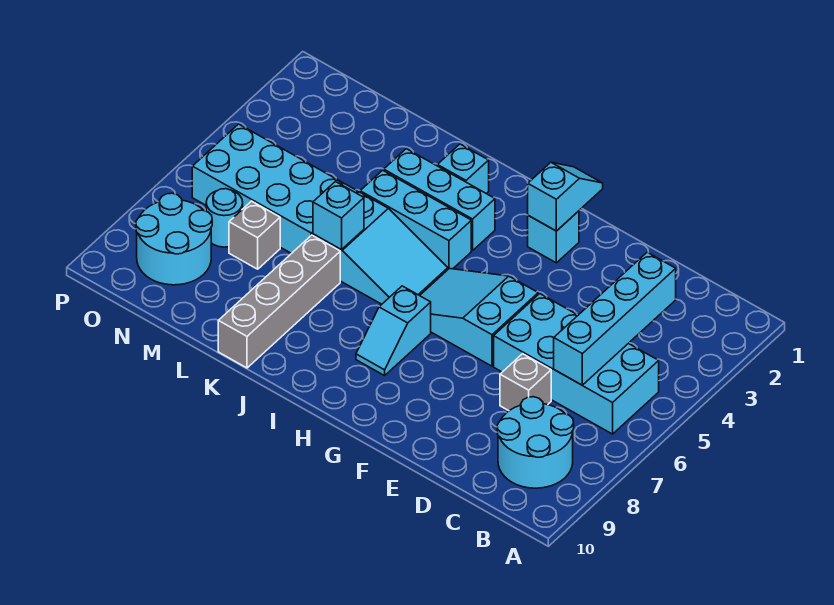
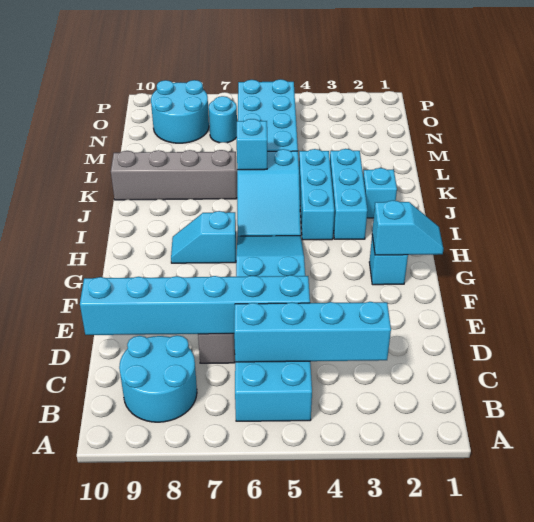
none -> cyan 1x6 brick [80,275,310,335]
grey 1x1 brick [229,201,280,269] -> none

